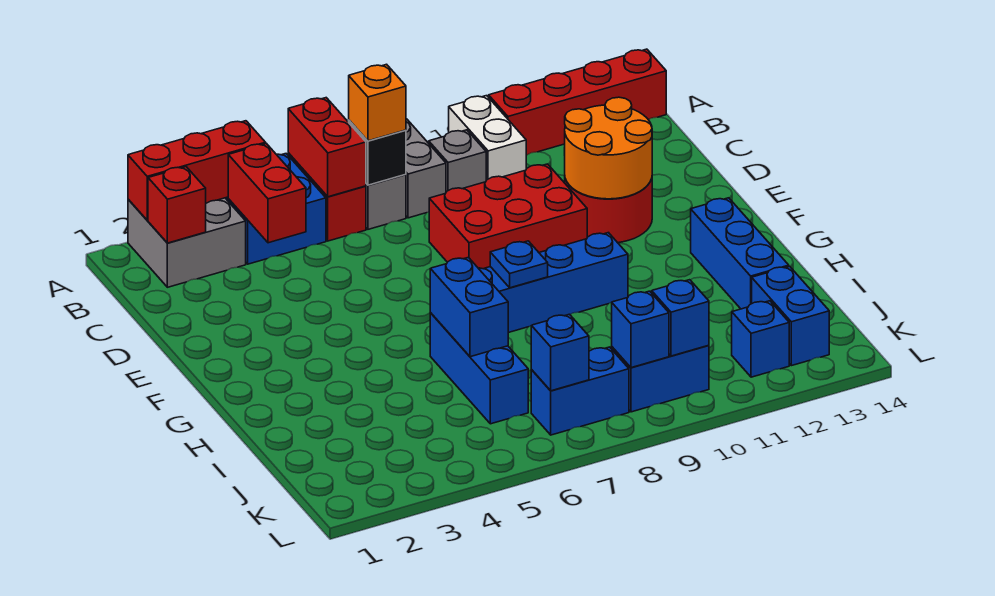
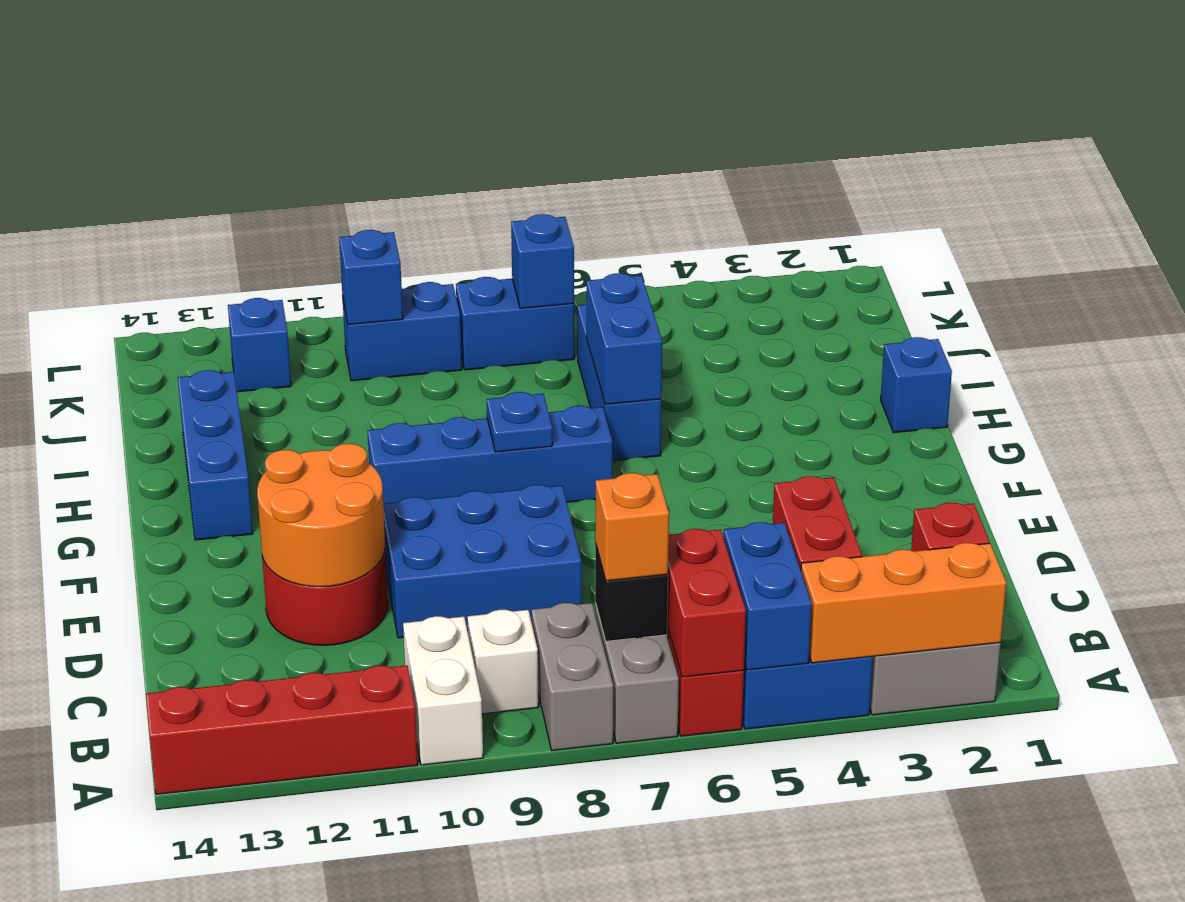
red 1x3 brick [128,121,266,220] -> orange 1x3 brick [801,543,1007,663]
grey 1x1 brick [429,130,486,192] -> white 1x1 brick [468,610,538,714]
red 2x3 brick [429,164,587,269] -> blue 2x3 brick [383,485,582,638]
blue 1x2 brick [752,266,829,366] -> blue 1x2 brick moved to [724,522,812,670]
blue 1x1 brick [612,291,669,368] -> blue 1x1 brick moved to [881,337,952,433]

